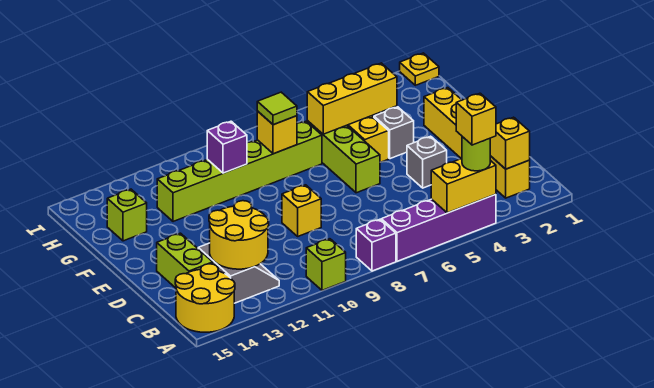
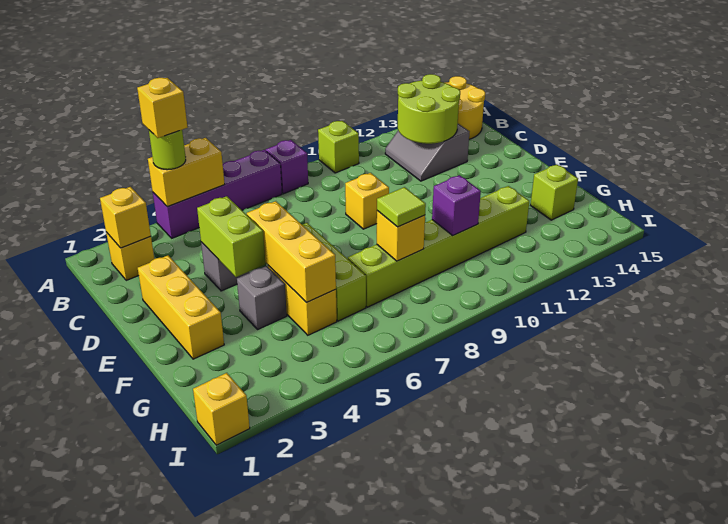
yellow 2x2 round brick [209,201,269,269] -> lime 2x2 round brick [398,74,460,144]
lime 1x2 brick [157,233,213,288] -> lime 1x2 brick moved to [197,196,265,277]
yellow 1x3 brick [307,63,397,134] -> yellow 1x3 brick turned to [247,201,336,303]
yellow 1x1 plate [400,53,439,85] -> yellow 1x1 brick [193,373,250,445]

